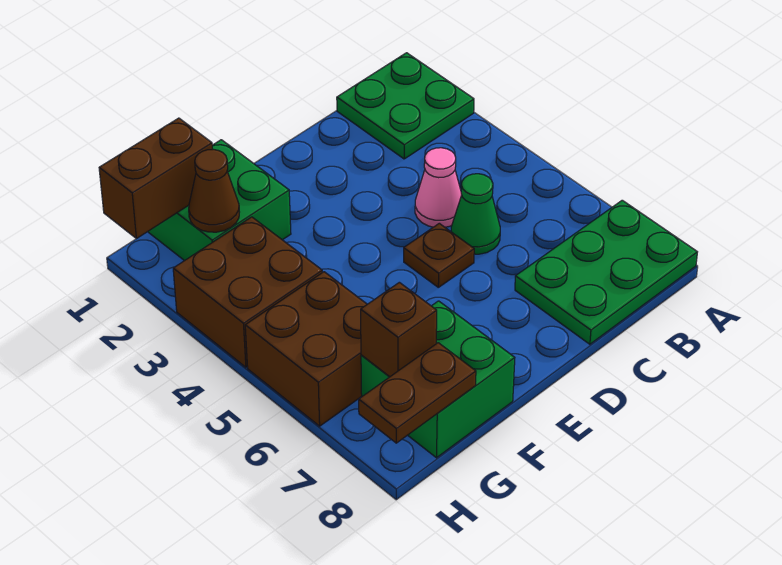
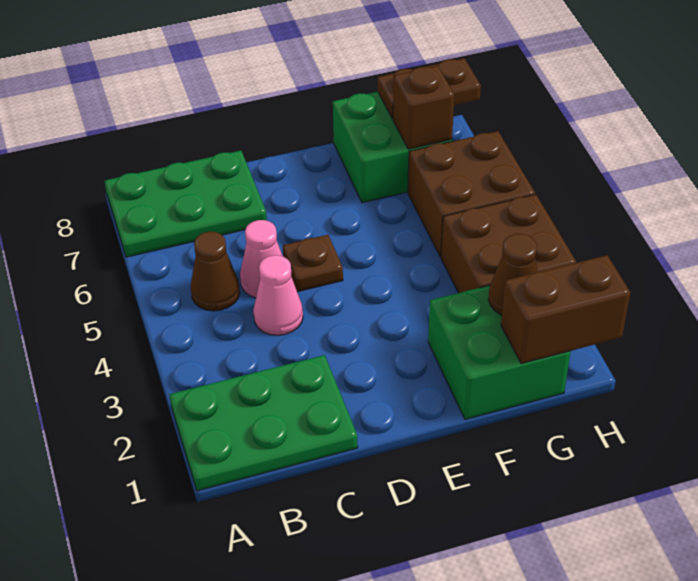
green 2x2 plate [337,53,474,159] -> green 2x3 plate [169,355,358,491]
none -> brown 1x1 cone [191,232,240,311]
green 1x1 cone [451,174,500,254] -> pink 1x1 cone [240,220,282,298]

